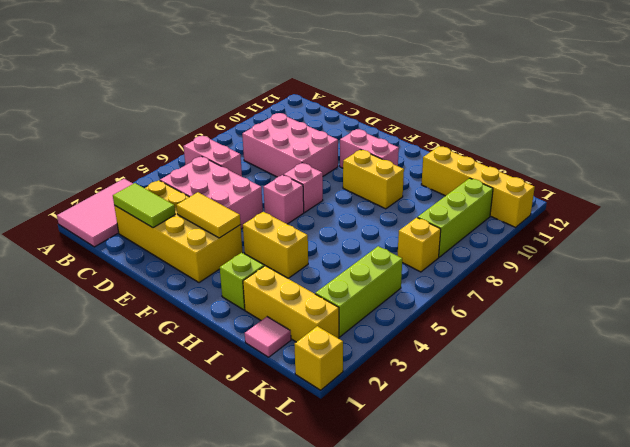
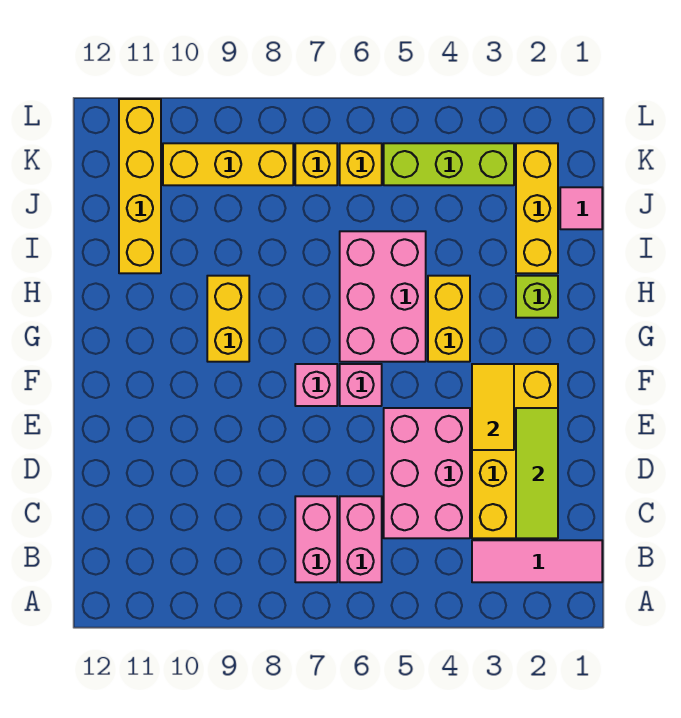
pink 2x3 tile [57,179,133,247] -> pink 1x3 tile [472,540,602,582]
lime 1x2 tile [113,183,175,228] -> lime 1x3 tile [516,408,558,538]
pink 2x3 brick [242,113,338,177] -> pink 2x3 brick moved to [340,231,426,362]
pink 1x2 brick [340,129,399,168] -> pink 1x2 brick moved to [295,496,337,582]
lime 1x3 brick [418,178,493,257] -> yellow 1x3 brick [163,143,293,185]
yellow 1x1 brick [294,326,343,390] -> yellow 1x1 brick moved to [340,143,382,185]

